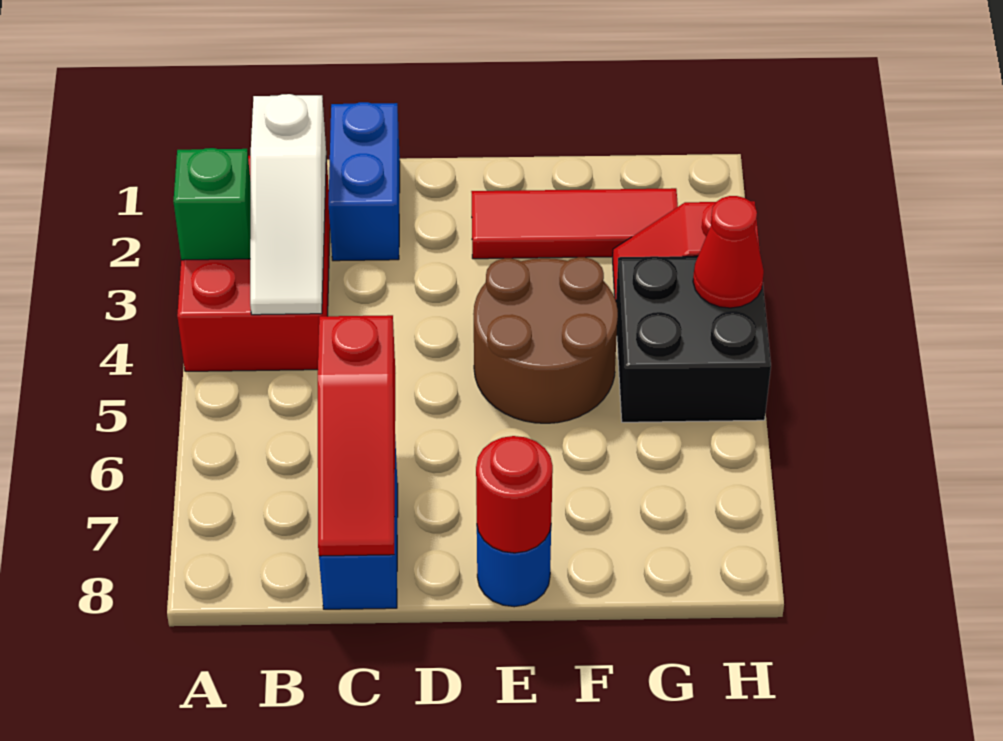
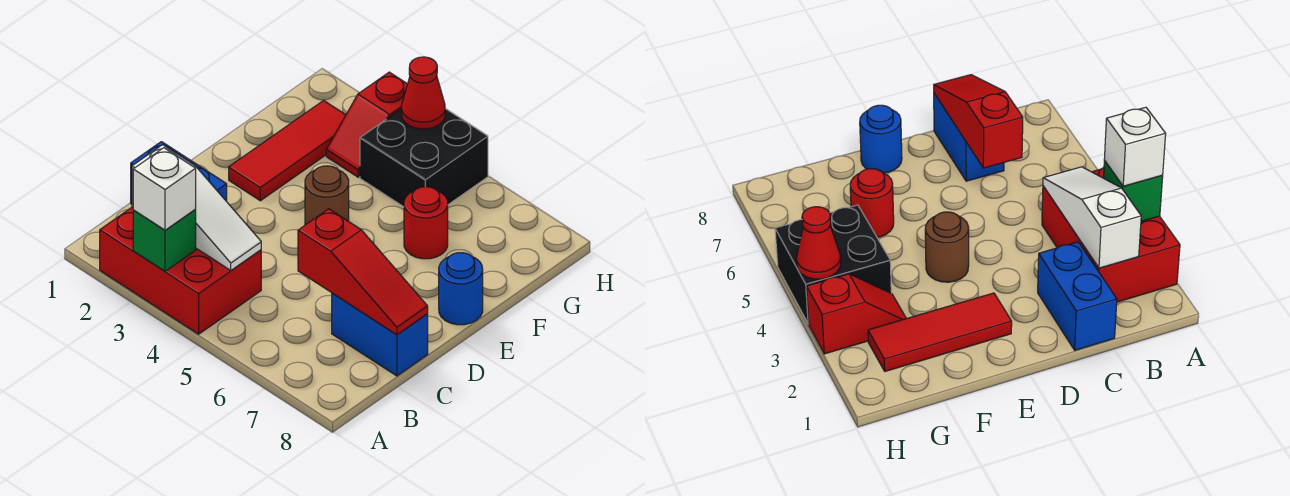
none -> white 1x1 brick [133,148,196,230]
brown 2x2 round brick [473,257,618,423] -> brown 1x1 round brick [305,166,349,225]
red 1x1 round brick [476,436,553,553] -> red 1x1 round brick moved to [404,187,448,259]

